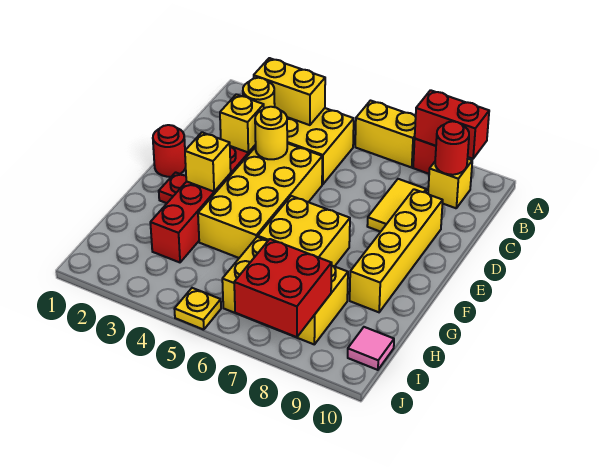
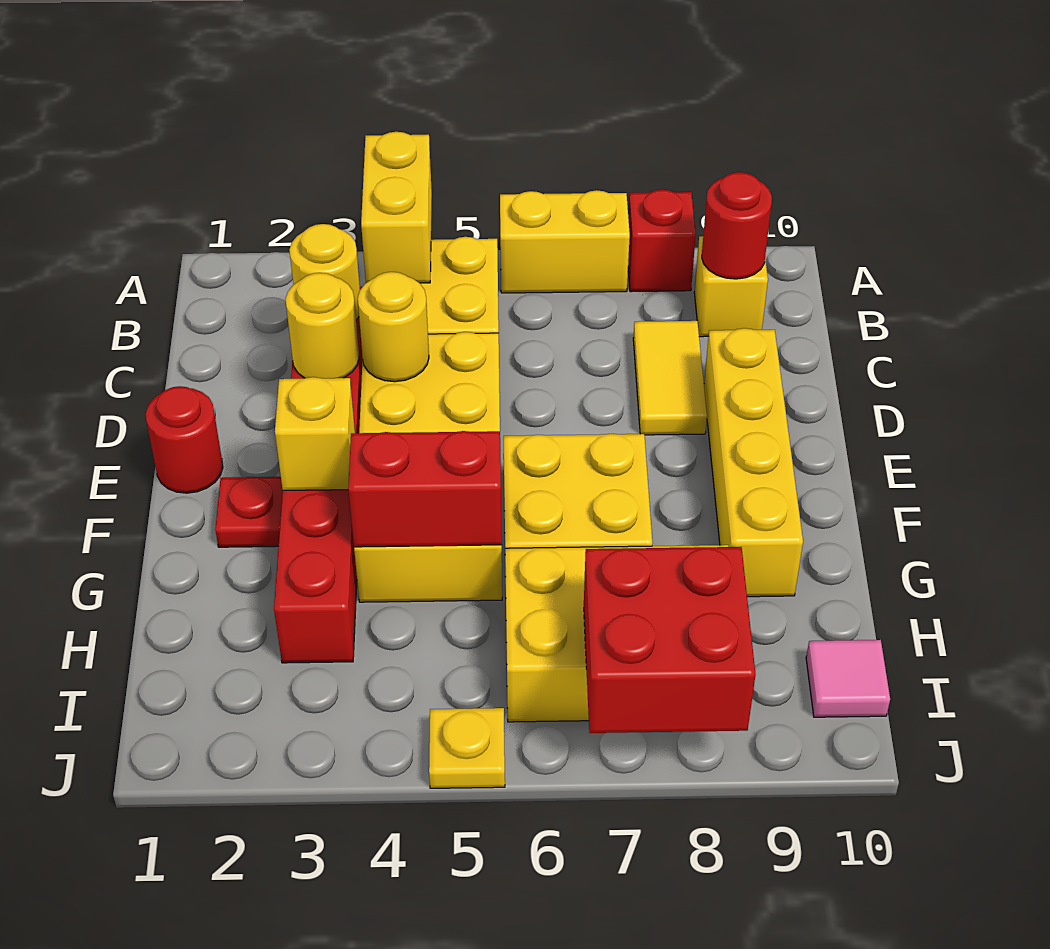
red 1x2 brick [415,90,489,159] -> red 1x2 brick moved to [348,431,502,547]
yellow 1x2 brick [254,58,325,125] -> yellow 1x2 brick turned to [361,132,432,283]
yellow 1x1 brick [220,94,264,152] -> yellow 1x1 round brick [285,273,359,378]

